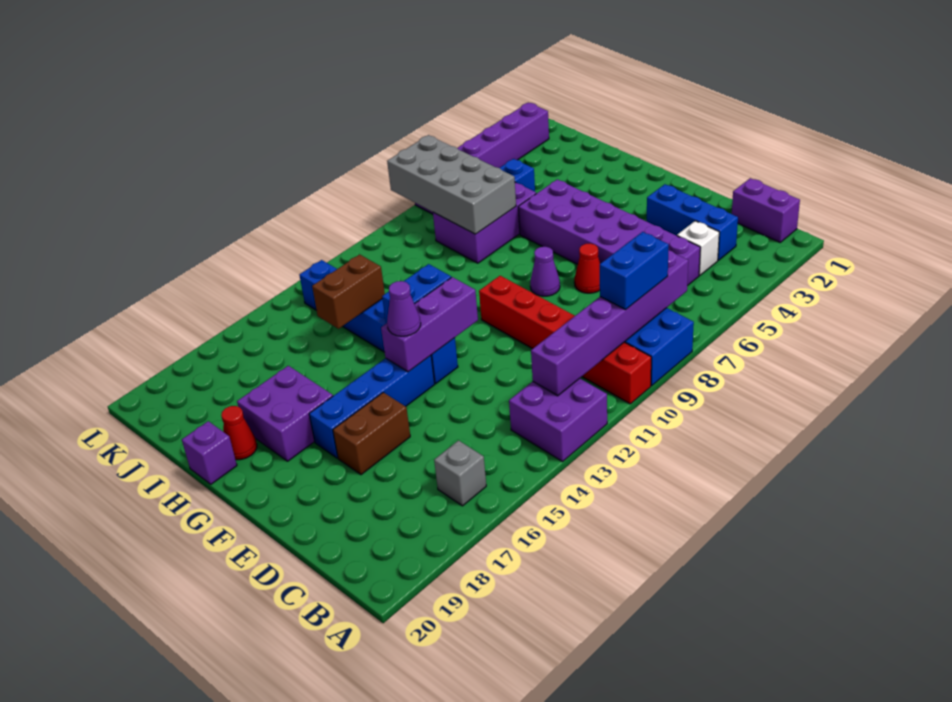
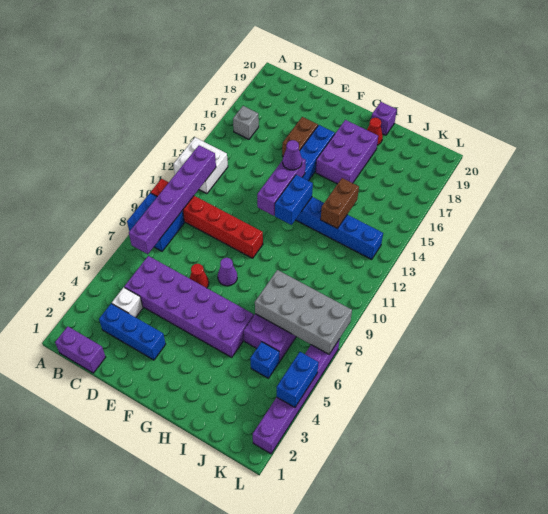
purple 2x2 brick [509,378,607,462] -> white 2x2 brick [173,137,228,194]
blue 1x2 brick [600,232,669,310] -> blue 1x2 brick moved to [277,352,318,407]
purple 2x2 brick [237,366,333,461] -> purple 2x3 brick [316,120,378,184]

